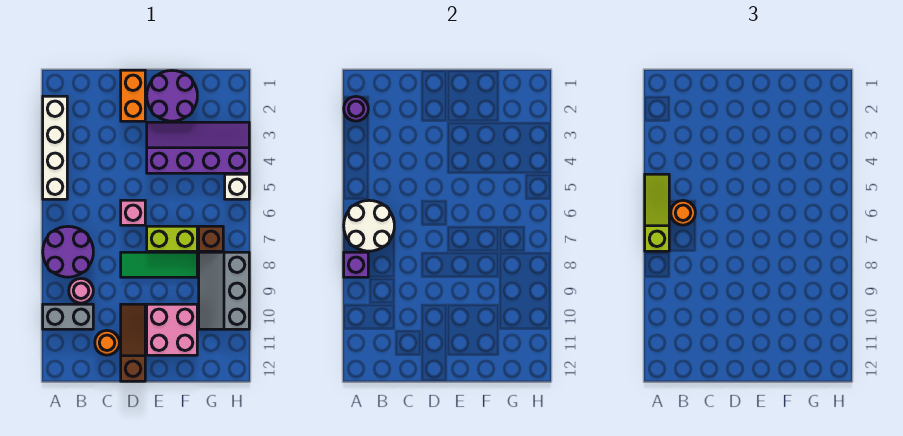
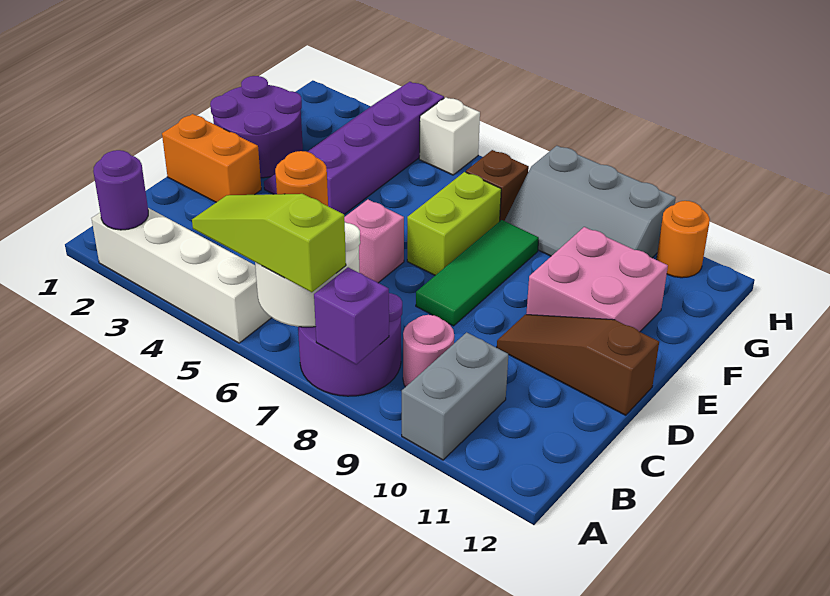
orange 1x1 round brick [95,331,119,355] -> orange 1x1 round brick moved to [657,201,710,278]

